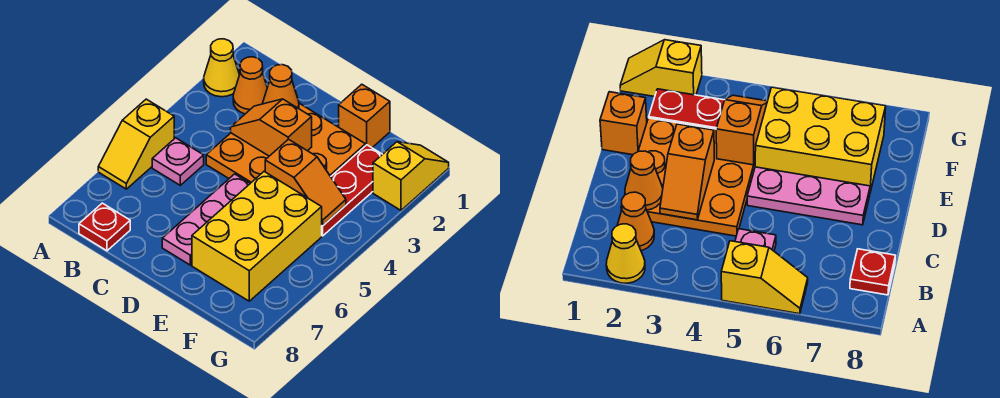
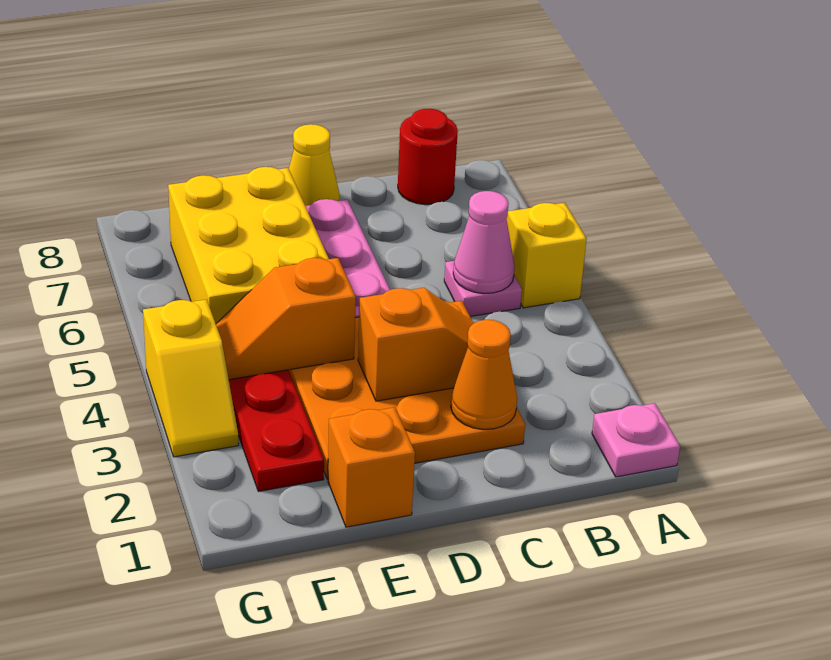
none -> pink 1x1 plate [592,403,680,477]
yellow 1x1 cone [204,39,240,97] -> yellow 1x1 cone moved to [289,124,340,206]
orange 1x1 cone [233,57,267,114] -> none
none -> pink 1x1 cone [453,191,515,293]
red 1x1 plate [79,203,130,251] -> red 1x1 round brick [398,109,458,205]
yellow 1x2 slope [373,142,449,210] -> yellow 1x2 slope moved to [143,299,239,457]

